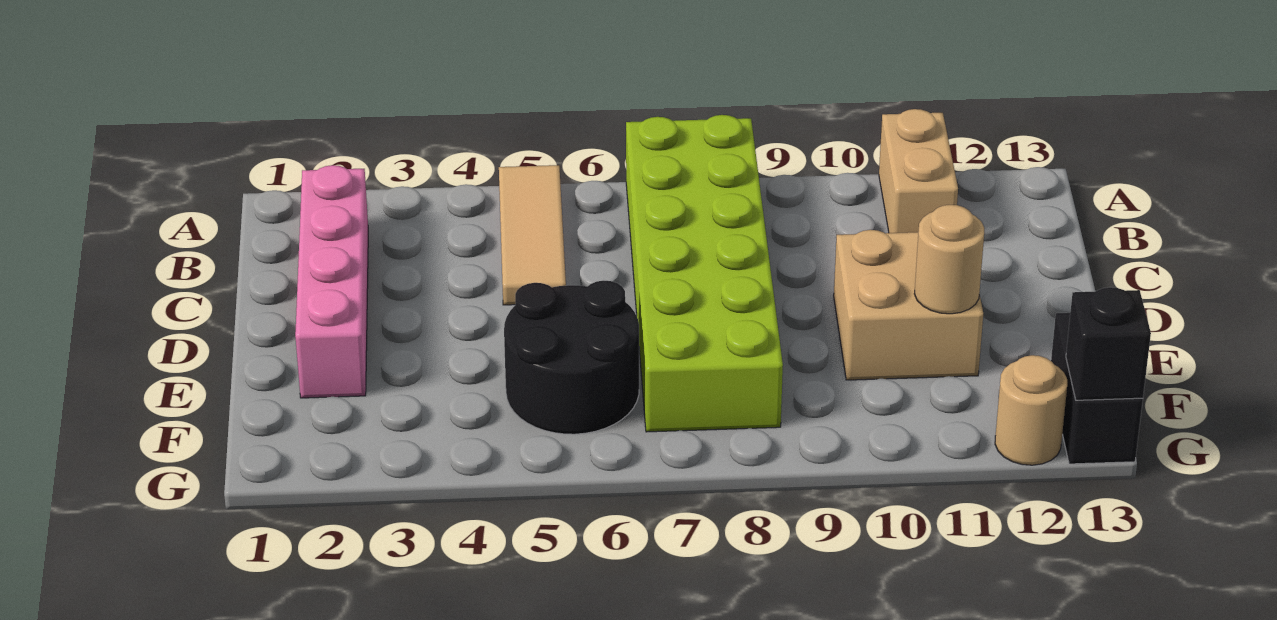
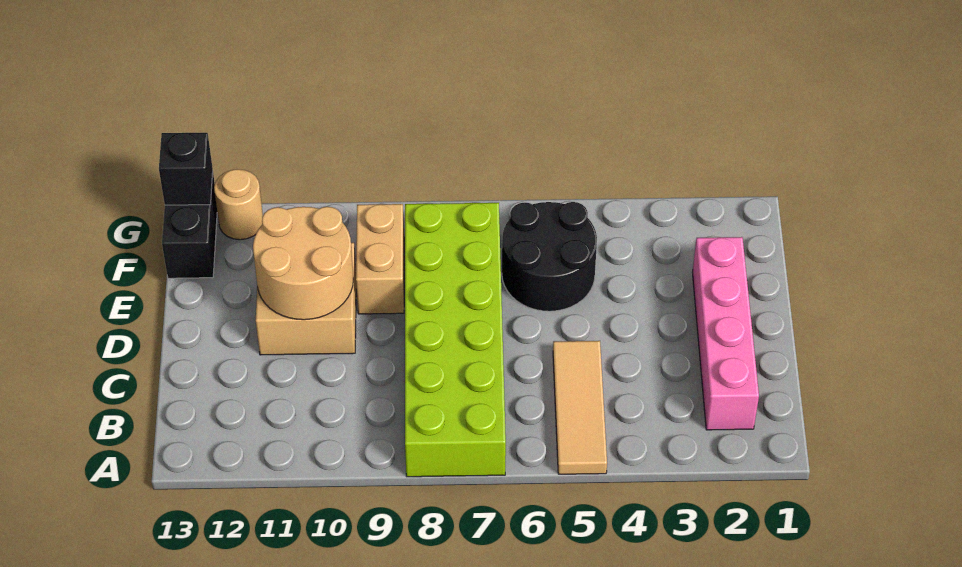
tan 1x2 brick [879,109,958,233] -> tan 1x2 brick moved to [356,204,404,314]
tan 1x1 round brick [914,205,984,314] -> tan 2x2 round brick [253,207,353,320]

